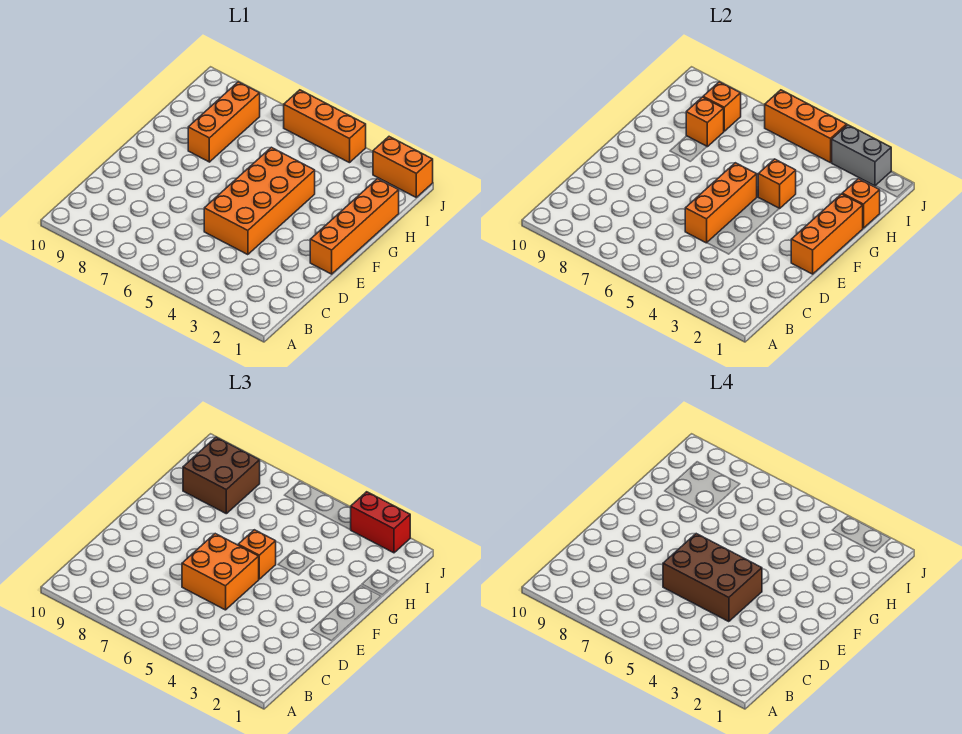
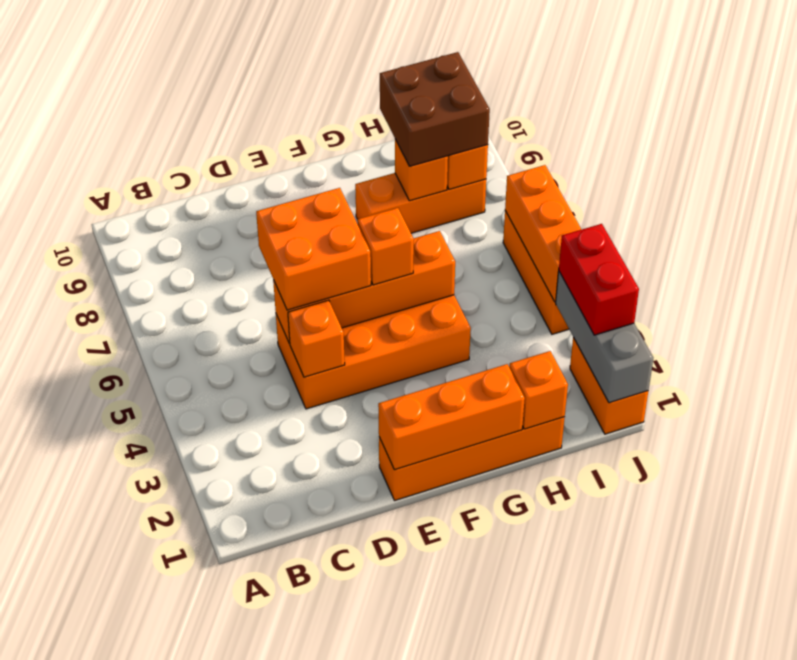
brown 2x3 brick [663,534,762,622] -> none
orange 1x3 brick [685,163,757,243] -> orange 1x4 brick [273,231,455,343]
orange 1x1 brick [758,159,796,209] -> orange 1x1 brick moved to [288,300,345,377]
grey 1x2 brick [832,125,891,186] -> grey 1x3 brick [556,272,653,403]

